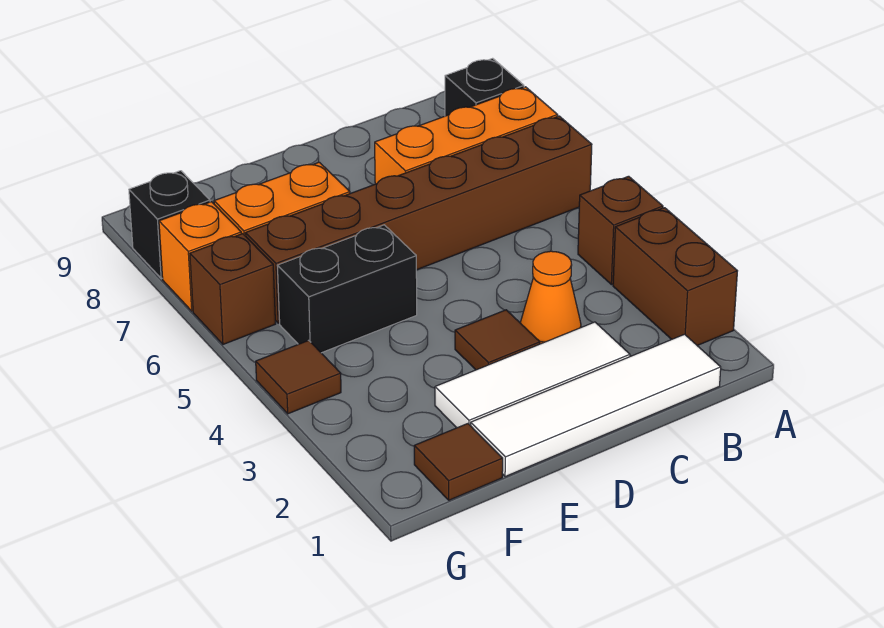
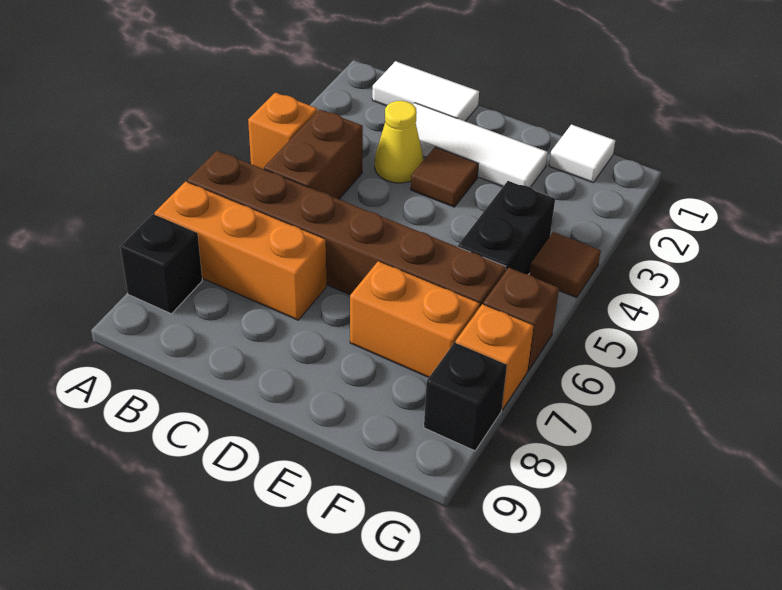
brown 1x2 brick [613,208,737,346] -> brown 1x2 brick moved to [264,109,363,199]
brown 1x1 brick [578,176,663,285] -> orange 1x1 brick [248,93,317,169]
white 1x4 tile [471,334,721,477] -> white 1x2 tile [372,61,479,121]
orange 1x1 cone [520,251,581,344] -> yellow 1x1 cone [375,101,423,183]
black 1x2 brick [277,225,417,353] -> black 1x2 brick turned to [458,181,555,275]
brown 1x1 tile [414,424,503,500] -> white 1x1 tile [549,124,615,183]

